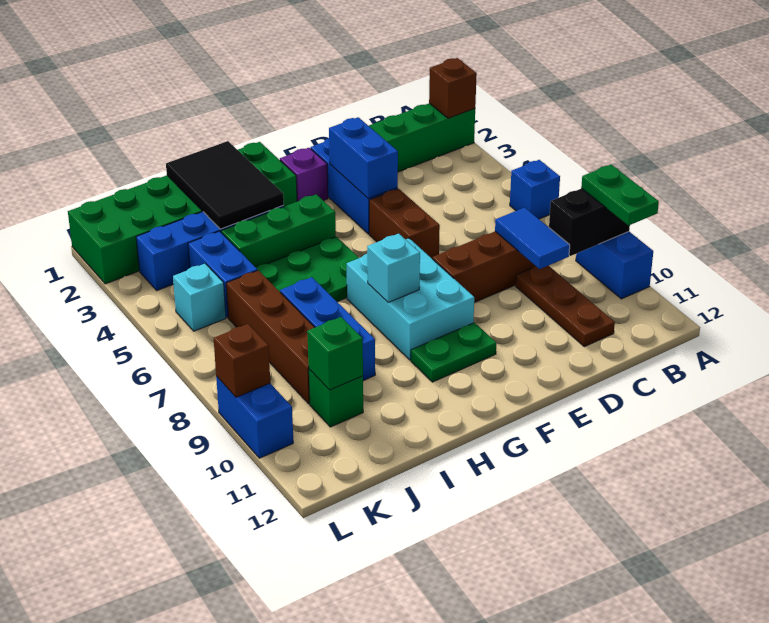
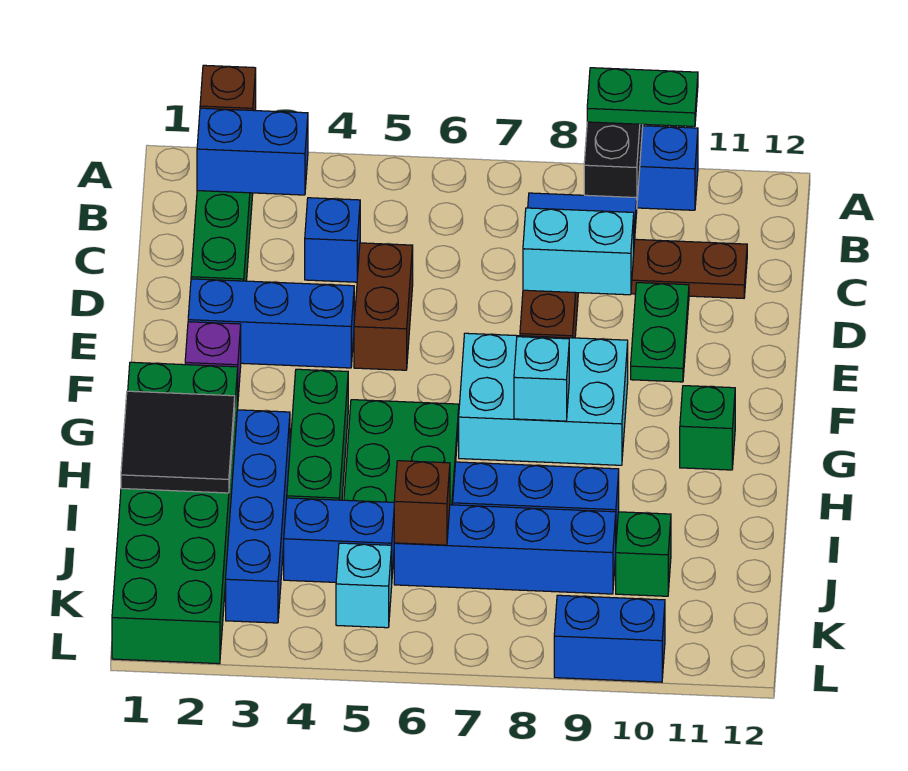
blue 1x1 brick [510,160,560,219] -> blue 1x1 brick moved to [305,198,360,282]
none -> cyan 1x2 brick [523,208,634,295]
blue 1x2 brick [329,117,398,199] -> blue 1x2 brick moved to [197,108,308,195]
brown 1x2 brick [369,189,440,258] -> brown 1x2 brick turned to [354,243,413,370]
green 1x2 plate [411,323,496,382] -> green 1x2 plate moved to [631,283,689,382]
black 2x3 tile [166,141,284,229] -> black 2x2 tile [121,391,235,493]
brown 1x4 brick [226,270,315,404] -> blue 1x4 brick [394,505,616,594]
green 1x1 brick [307,317,363,390] -> green 1x1 brick moved to [680,386,735,470]
brown 1x1 brick [214,324,270,397] -> brown 1x1 brick moved to [394,461,450,545]

